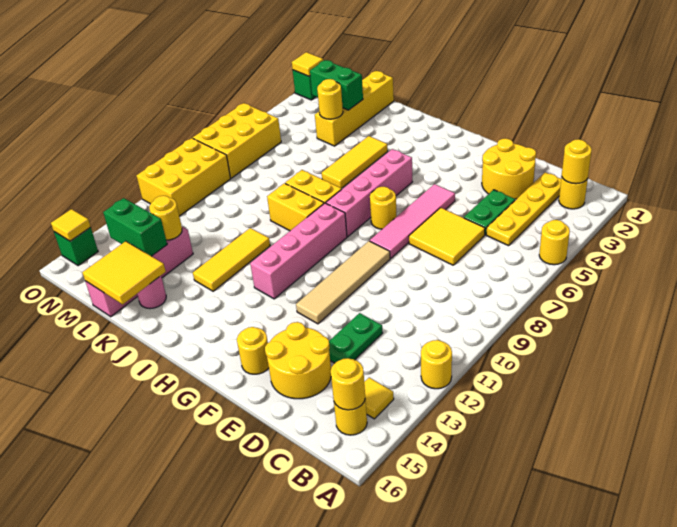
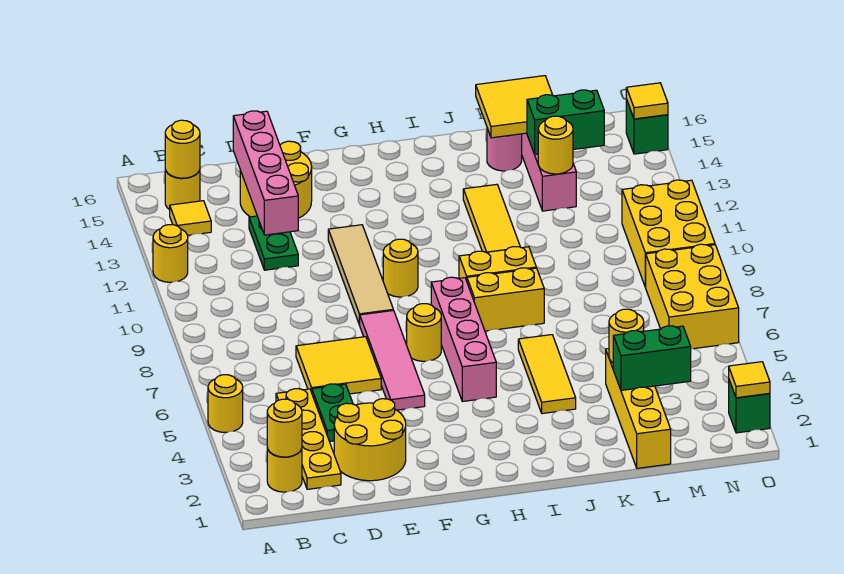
yellow 1x1 round brick [237,327,269,374] -> yellow 1x1 round brick moved to [383,239,418,297]
pink 1x4 brick [250,203,347,299] -> pink 1x4 brick moved to [233,111,298,235]

